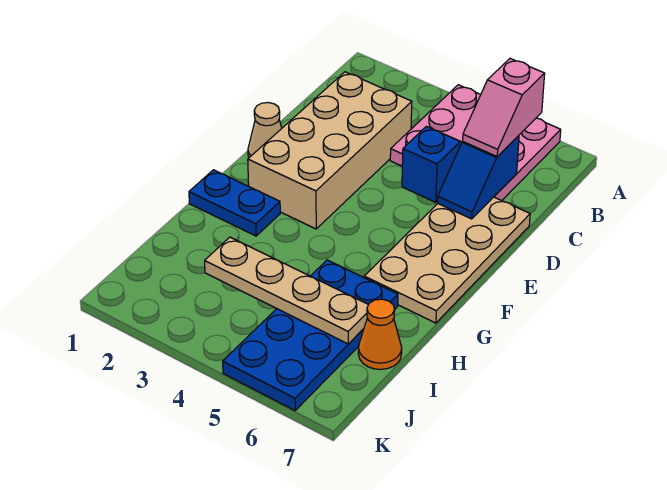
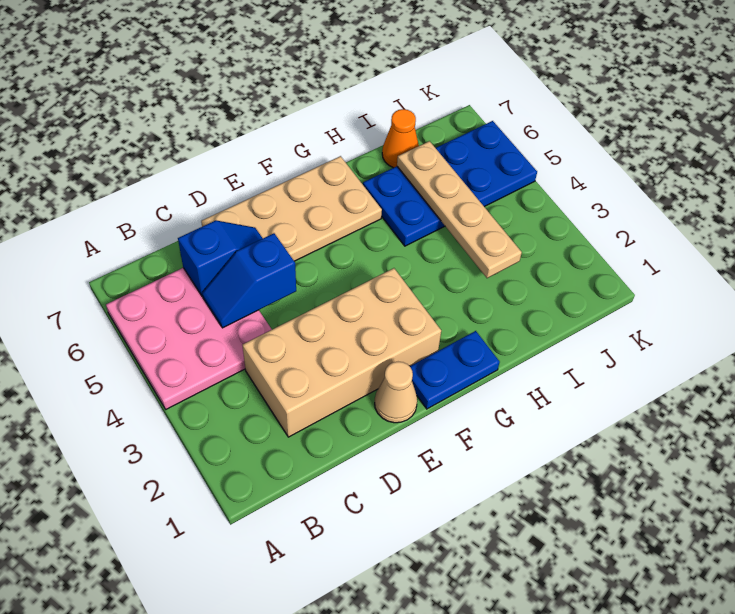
pink 1x2 slope [463,59,545,157] -> none
blue 1x2 plate [189,170,280,236] -> blue 1x2 plate turned to [410,331,500,409]

